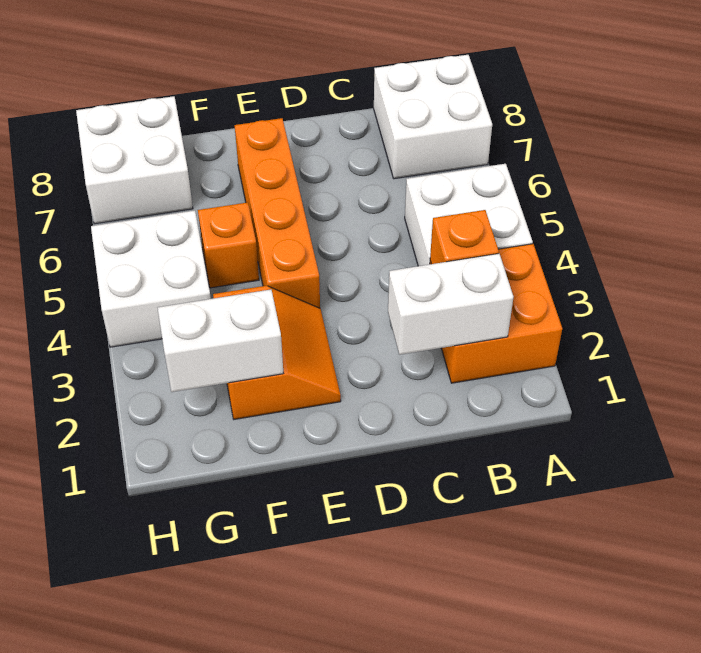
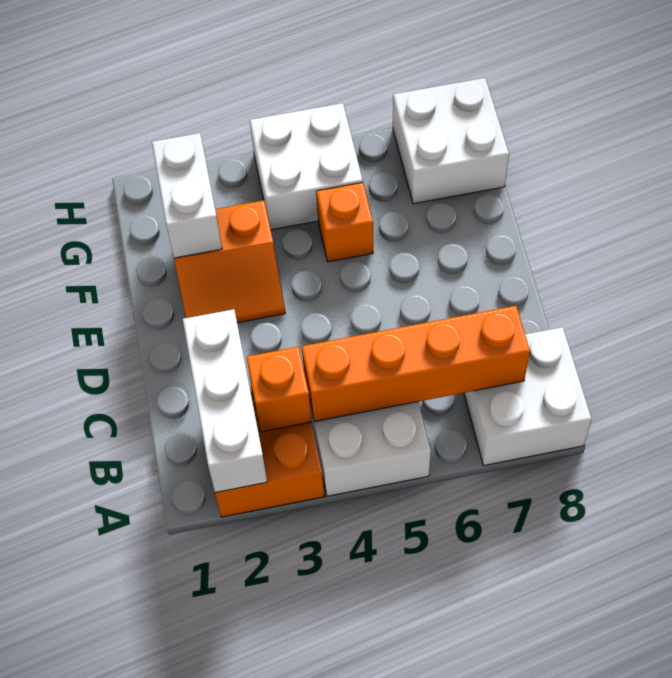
white 1x2 brick [388,254,513,355] -> white 1x3 brick [183,309,267,492]
orange 1x4 brick [235,118,320,308] -> orange 1x4 brick moved to [302,306,530,422]

